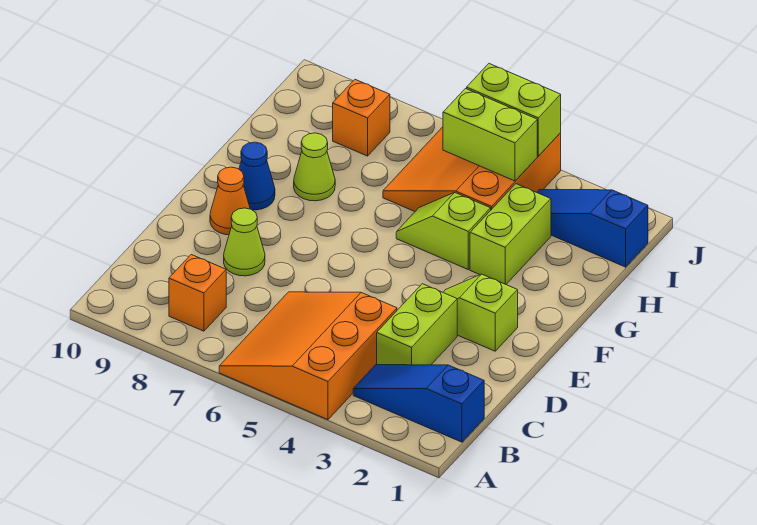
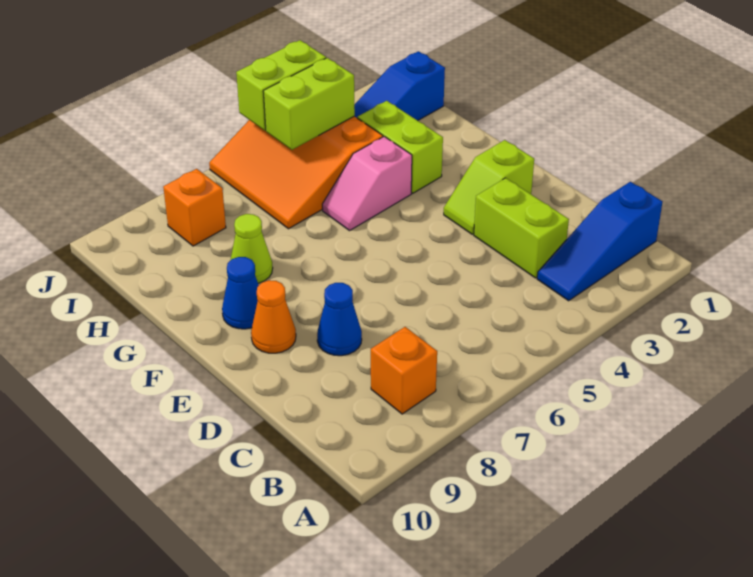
orange 3x3 slope [219,292,397,420] -> none
lime 1x1 cone [224,208,265,276] -> blue 1x1 cone [317,283,362,356]
lime 1x2 slope [396,192,491,269] -> pink 1x2 slope [322,136,412,231]

